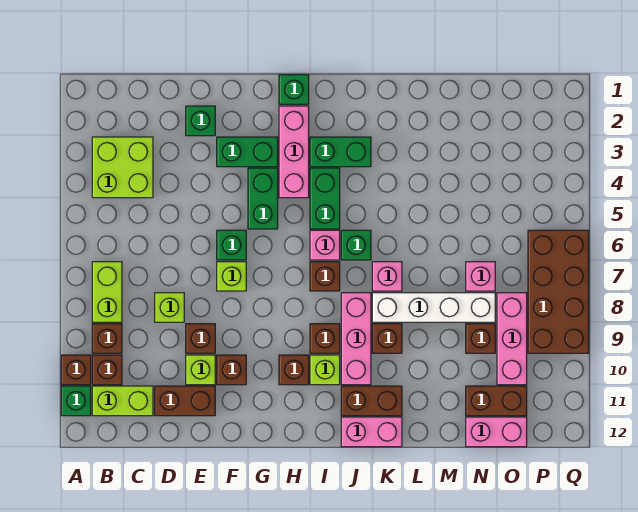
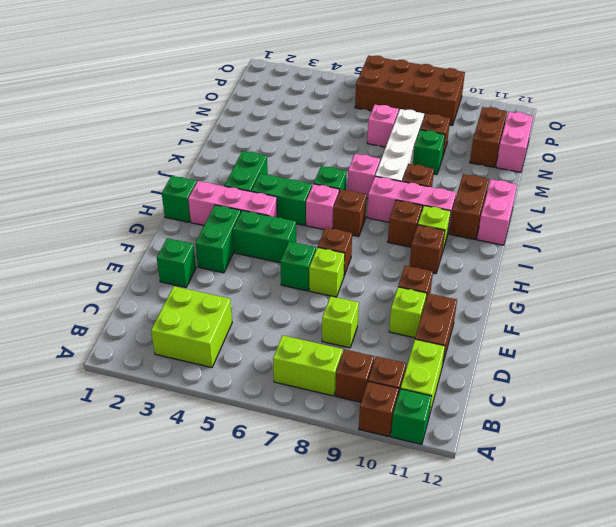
brown 1x1 brick [186,324,215,353] -> brown 1x1 brick moved to [318,227,352,275]
none -> green 1x1 brick [413,130,445,174]
pink 1x3 brick [497,293,527,385] -> none

